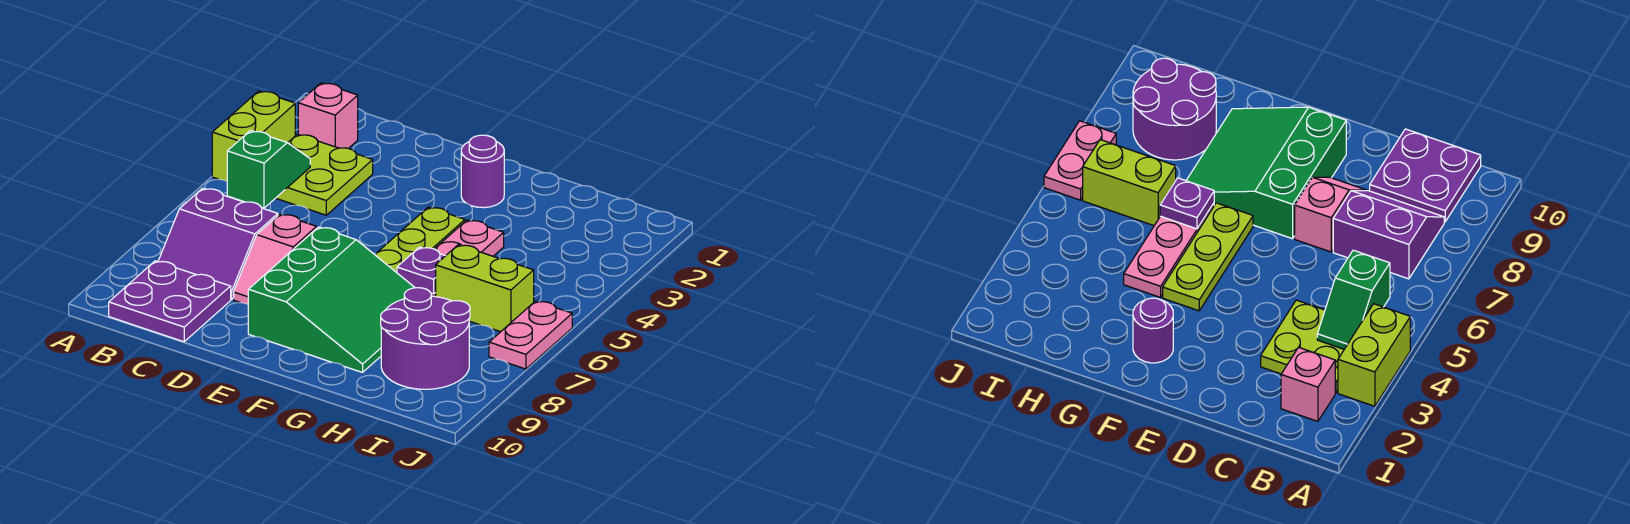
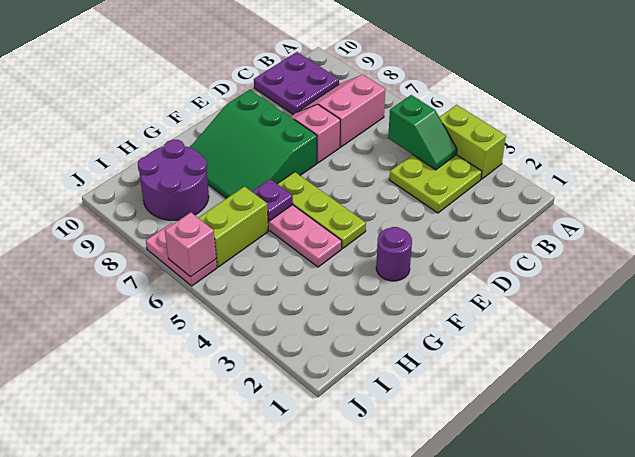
pink 1x1 brick [298,83,358,148] -> pink 1x1 brick moved to [165,212,216,277]
purple 2x2 slope [158,188,278,300] -> pink 2x2 slope [298,75,385,147]

